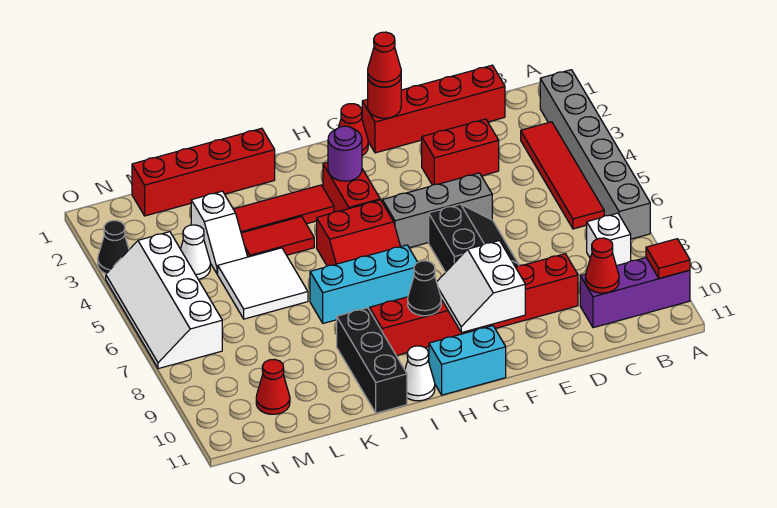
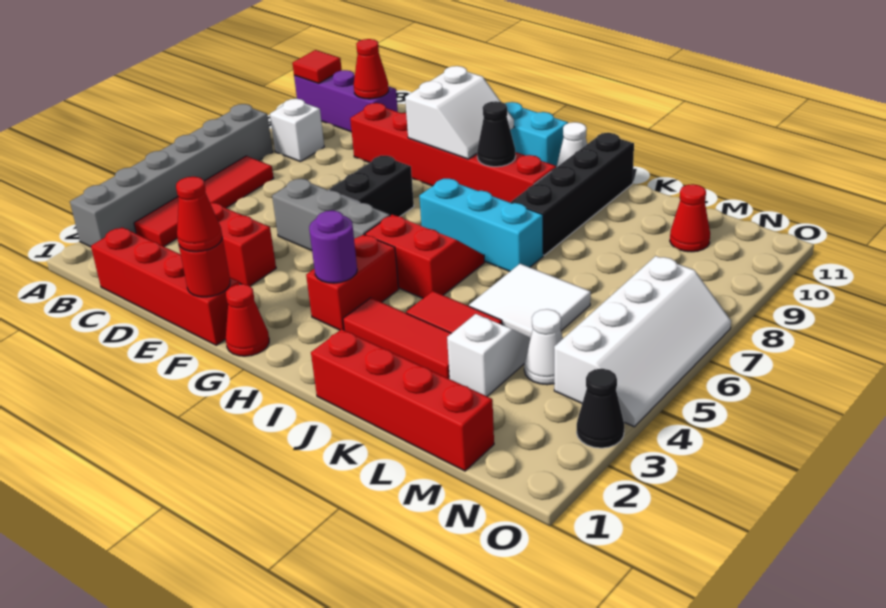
black 1x3 brick [337,308,407,413] -> black 1x4 brick [511,133,634,255]

